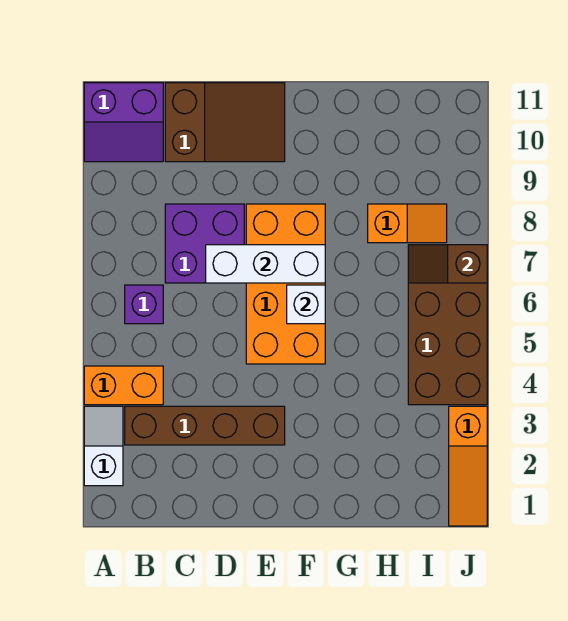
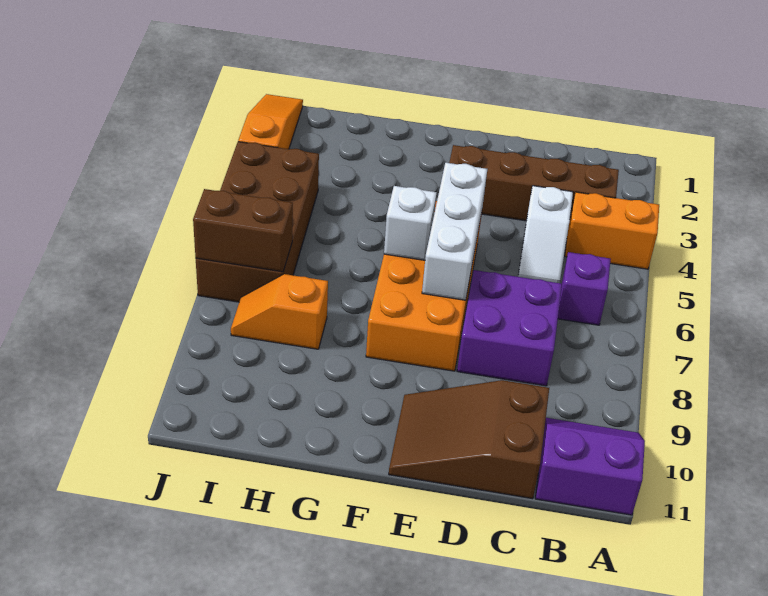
white 1x2 slope [84,406,123,486] -> white 1x2 slope moved to [518,186,573,283]
white 1x3 brick [206,245,325,283] -> white 1x3 brick turned to [422,163,487,300]
brown 1x2 slope [408,245,487,283] -> brown 1x2 brick [193,189,293,272]

